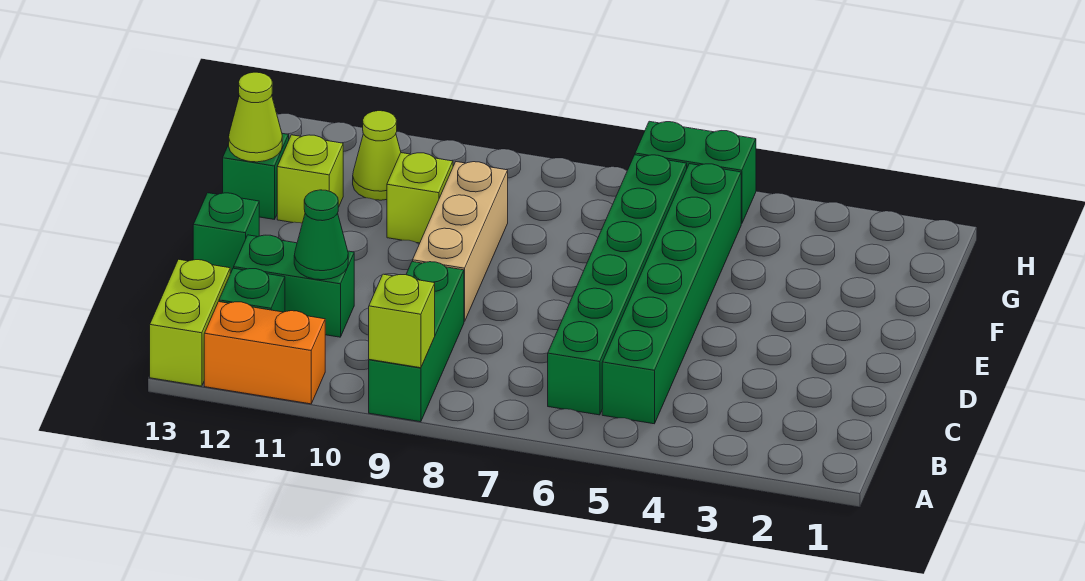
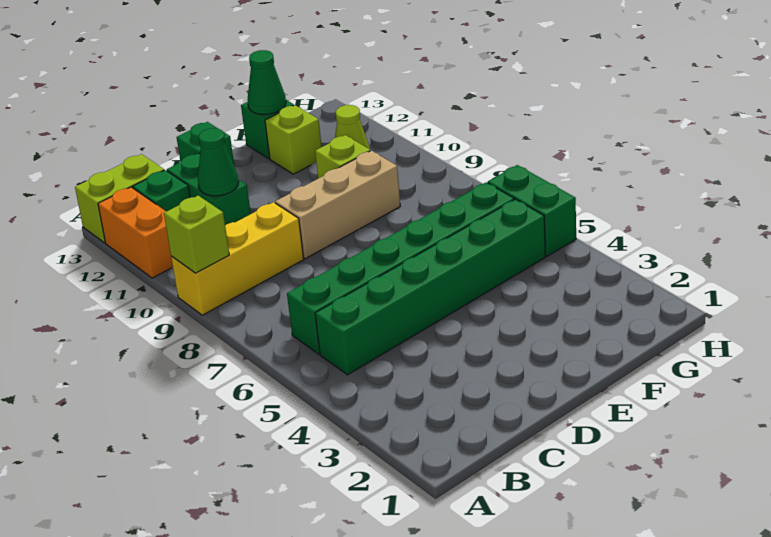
green 1x3 brick [369,262,464,422] -> yellow 1x3 brick [171,202,304,315]
lime 1x1 cone [229,72,282,162] -> green 1x1 cone [248,50,286,114]

